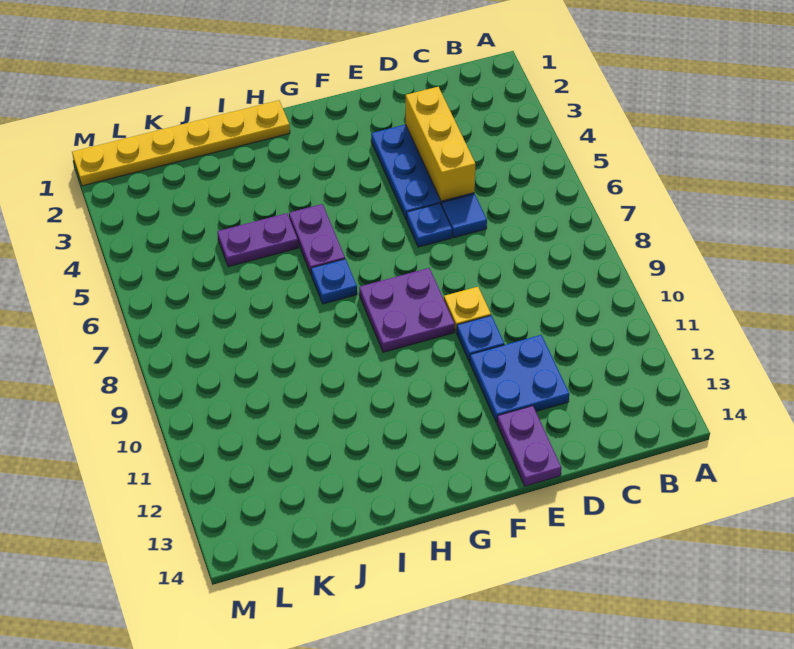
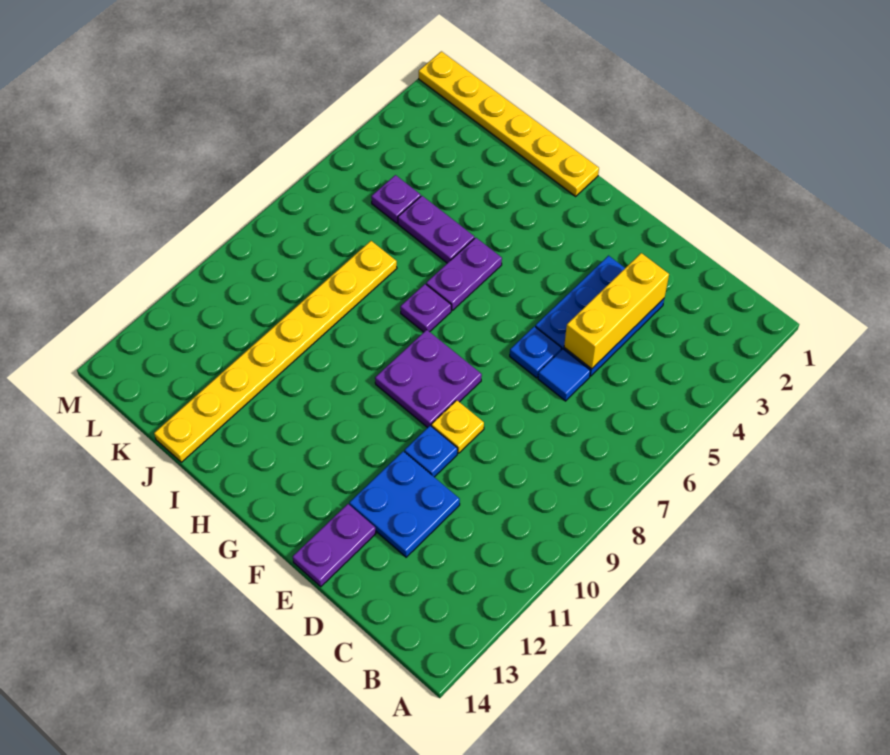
blue 1x1 plate [311,259,357,304] -> purple 1x1 plate [400,284,451,332]
none -> yellow 1x8 plate [154,241,397,462]
none -> purple 1x1 plate [371,175,421,223]

